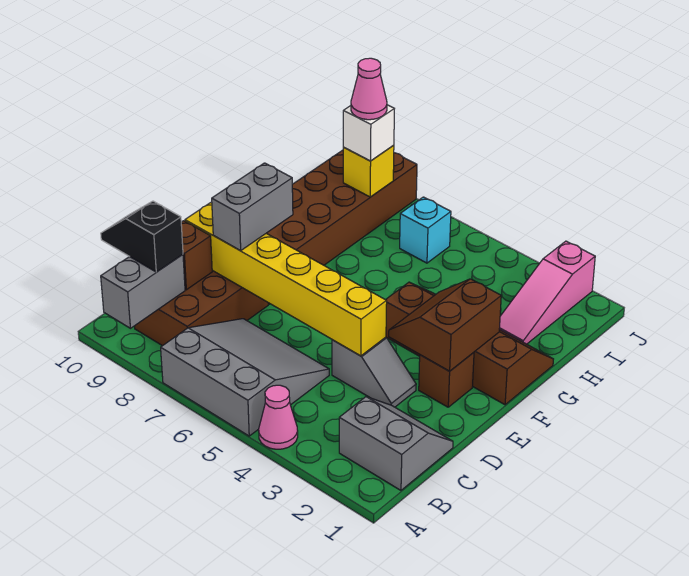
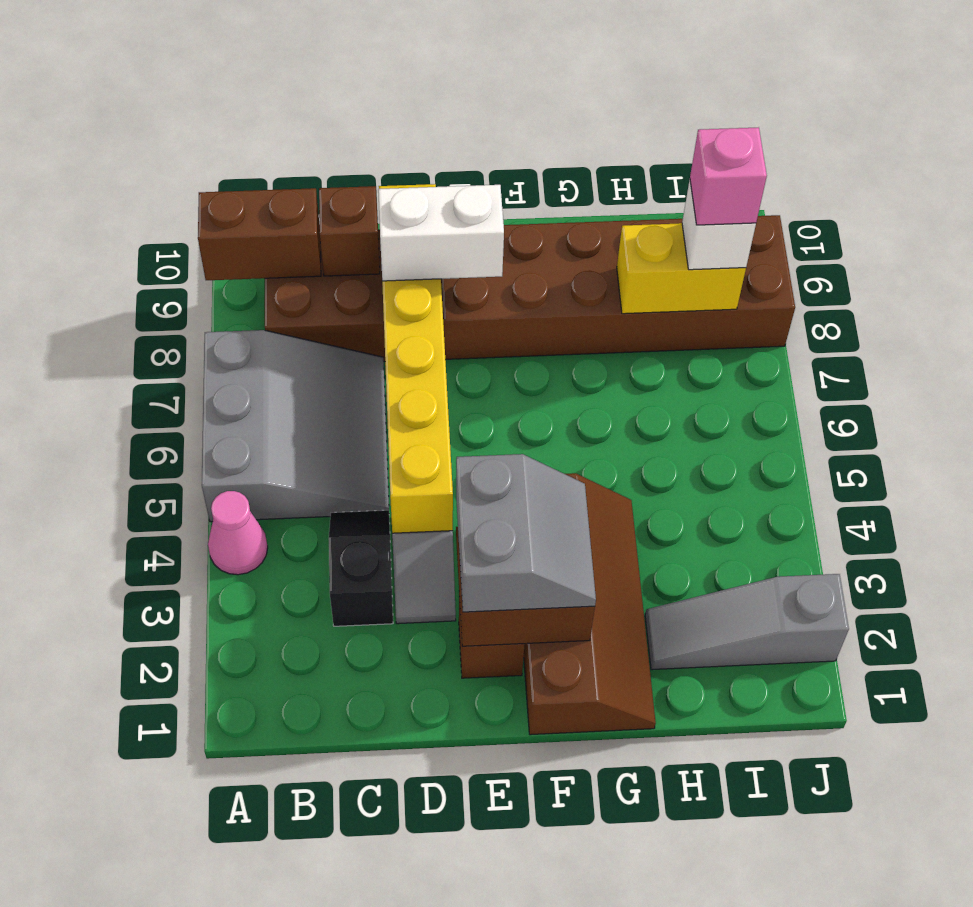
grey 1x2 brick [101,254,185,328] -> brown 1x2 brick [198,188,321,280]
grey 2x2 slope [339,397,453,490] -> grey 2x2 slope moved to [456,454,596,612]
black 1x2 slope [101,201,183,272] -> black 1x2 slope moved to [329,510,393,626]
grey 1x2 brick [212,163,293,250] -> white 1x2 brick [378,185,504,281]
pink 1x3 slope [499,241,595,344] -> grey 1x3 slope [645,574,849,670]
cyan 1x1 brick [400,197,451,263] -> none
yellow 1x1 brick [343,145,394,197] -> yellow 1x2 brick [617,223,746,314]
pink 1x1 cone [351,58,387,120] -> pink 1x1 brick [690,127,767,225]

